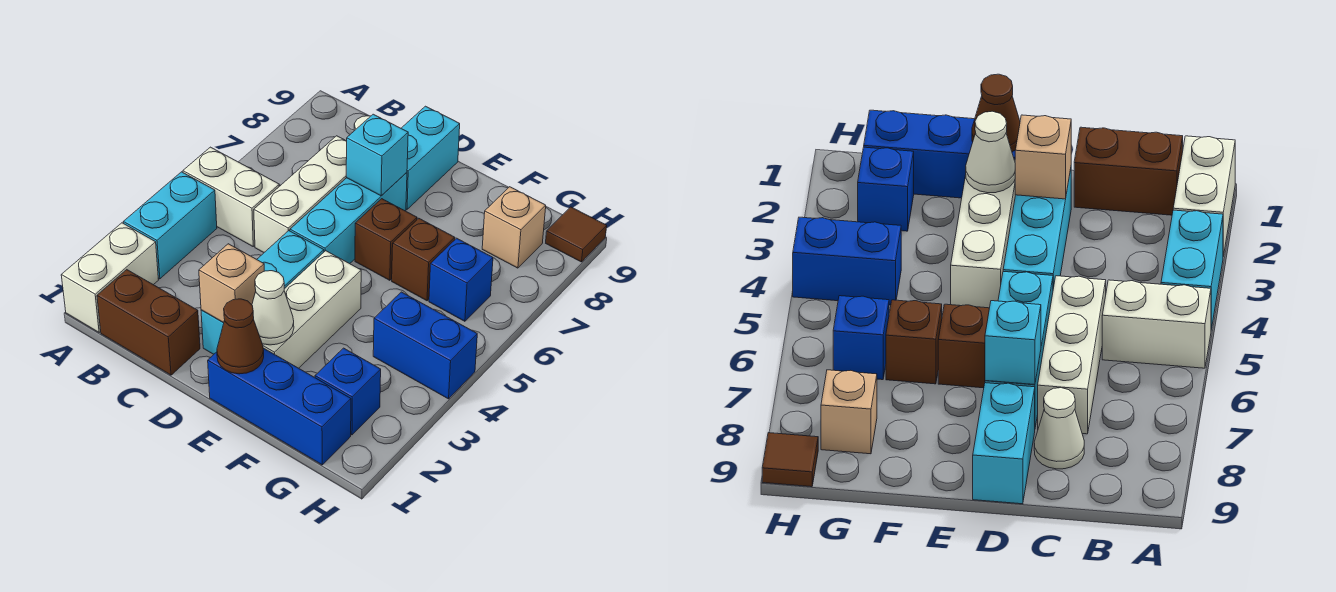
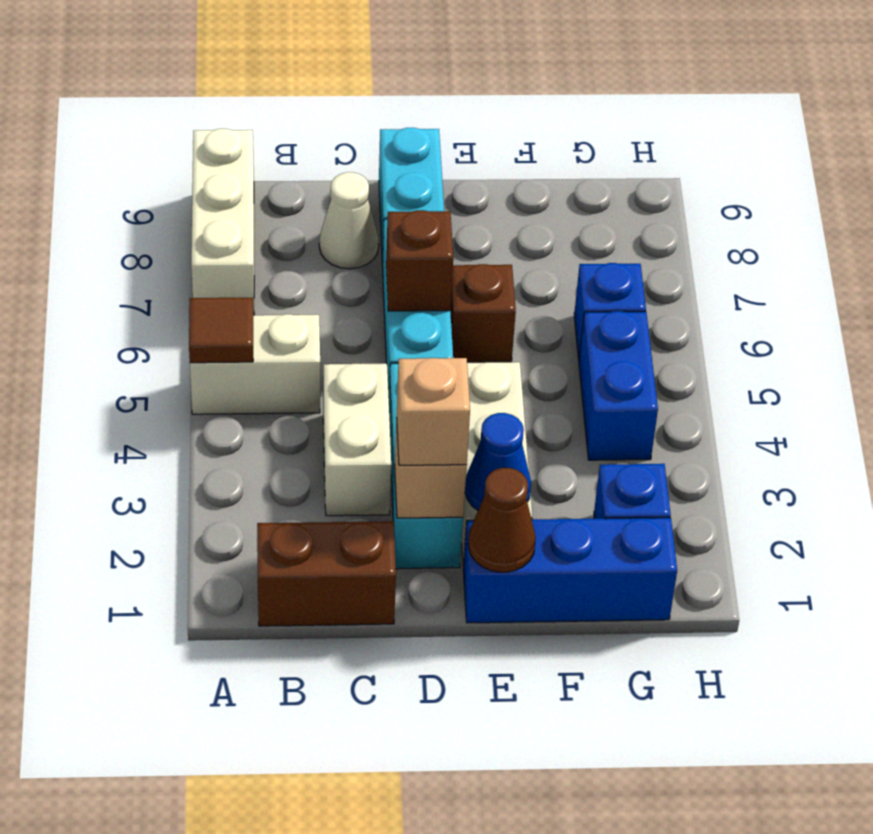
white 1x2 brick [61,223,158,332] -> white 1x2 brick moved to [323,364,391,516]
cyan 1x2 brick [123,172,217,279] -> none
white 1x3 brick [254,136,347,252] -> white 1x3 brick moved to [191,129,254,315]
cyan 1x1 brick [346,114,408,196] -> none
white 1x1 cone [252,271,294,345] -> blue 1x1 cone [465,413,531,510]
brown 1x1 brick [392,218,455,301] -> brown 1x1 brick moved to [386,210,453,311]
blue 1x2 brick [373,292,477,399] -> blue 1x2 brick turned to [579,311,658,460]
tan 1x1 brick [482,187,546,268] -> tan 1x1 brick moved to [397,358,470,465]
brown 1x1 tile [546,207,607,262] -> brown 1x1 tile moved to [189,298,253,363]

